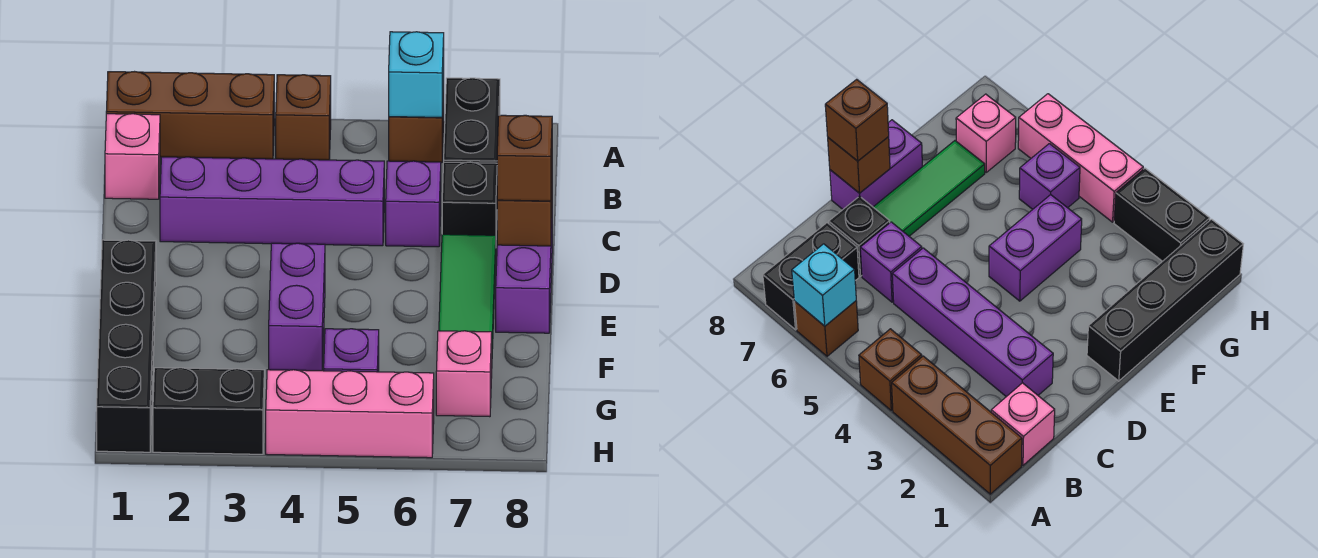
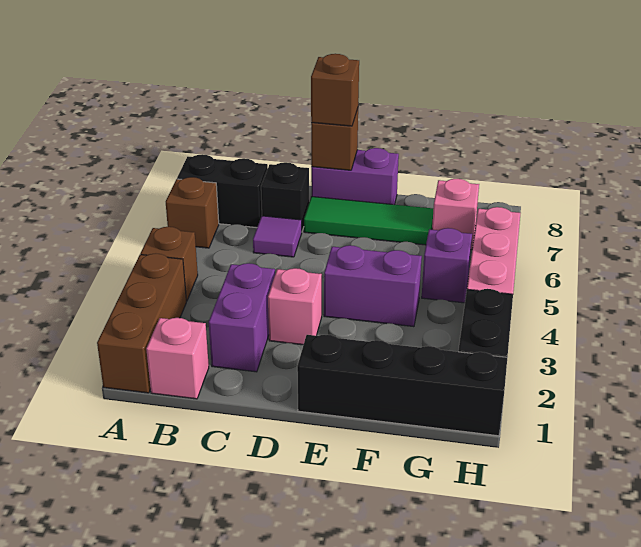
cyan 1x1 brick [389,32,444,117] -> none
purple 1x4 brick [160,157,384,246] -> purple 1x2 brick [209,263,275,372]
purple 1x1 brick [386,161,441,247] -> purple 1x1 tile [253,216,302,257]
none -> pink 1x1 brick [268,268,322,345]

